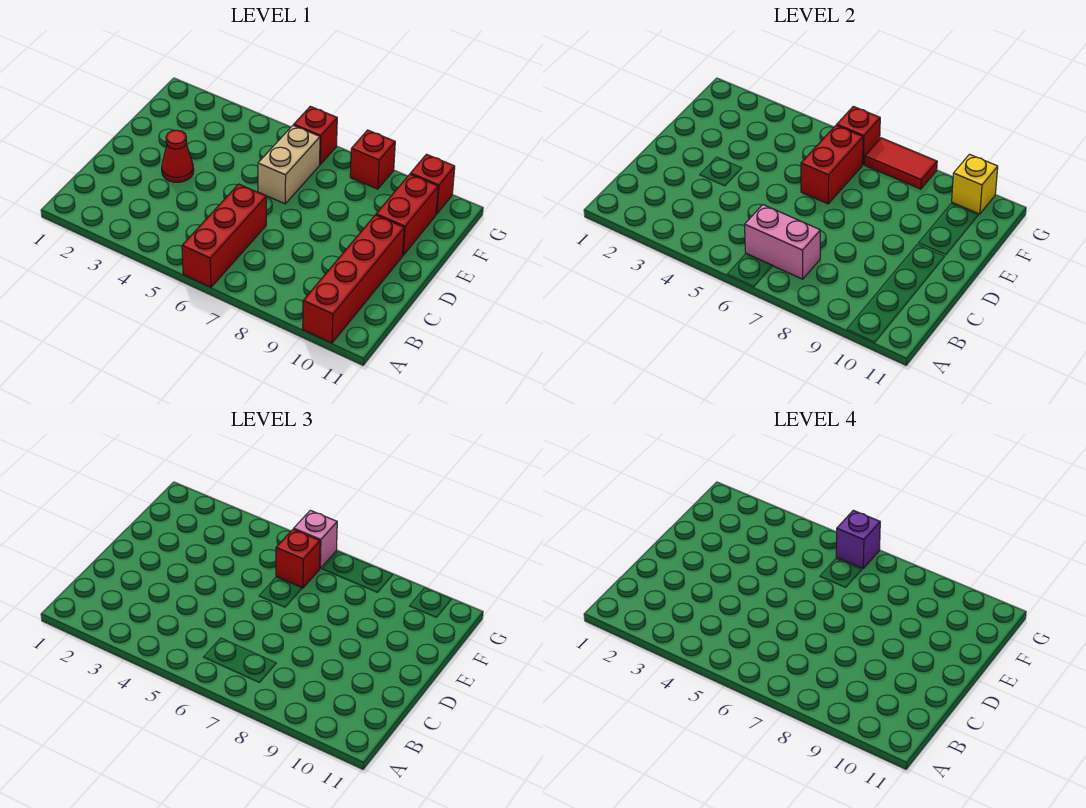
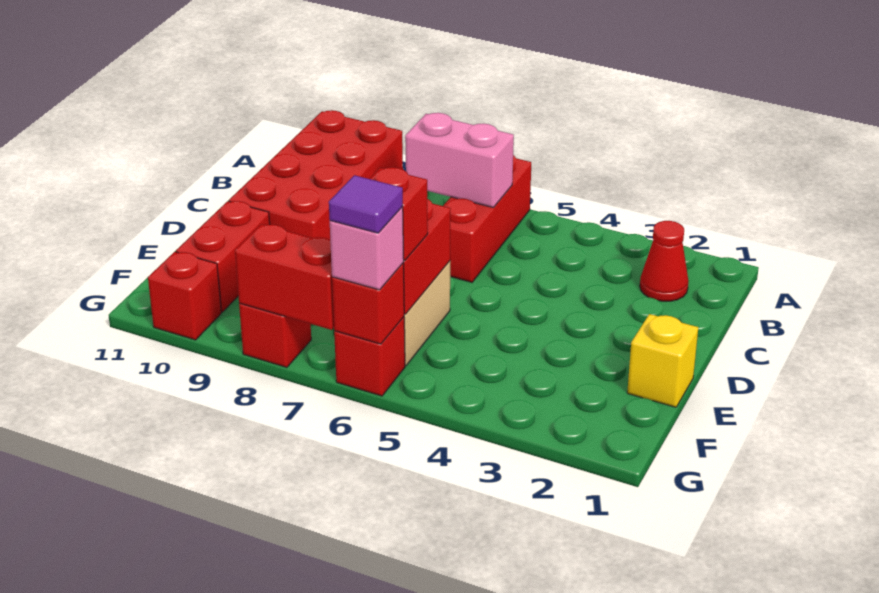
red 1x4 brick [303,215,404,343] -> red 2x4 brick [229,110,403,240]
red 1x1 cone [162,130,194,182] -> red 1x1 cone moved to [640,221,688,301]
purple 1x1 brick [836,510,880,568] -> purple 1x1 tile [329,175,403,233]
red 1x2 tile [865,138,937,189] -> red 1x2 brick [235,224,334,330]
yellow 1x1 brick [952,154,998,214] -> yellow 1x1 brick moved to [627,314,698,407]

